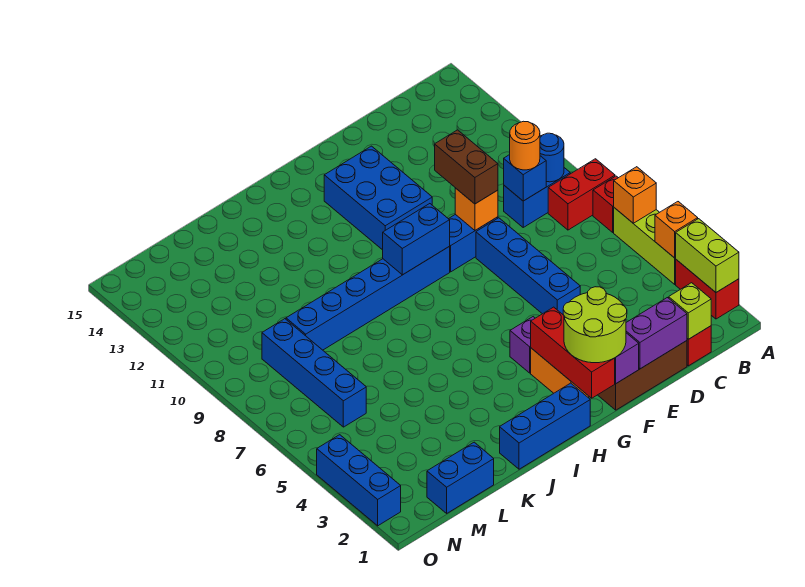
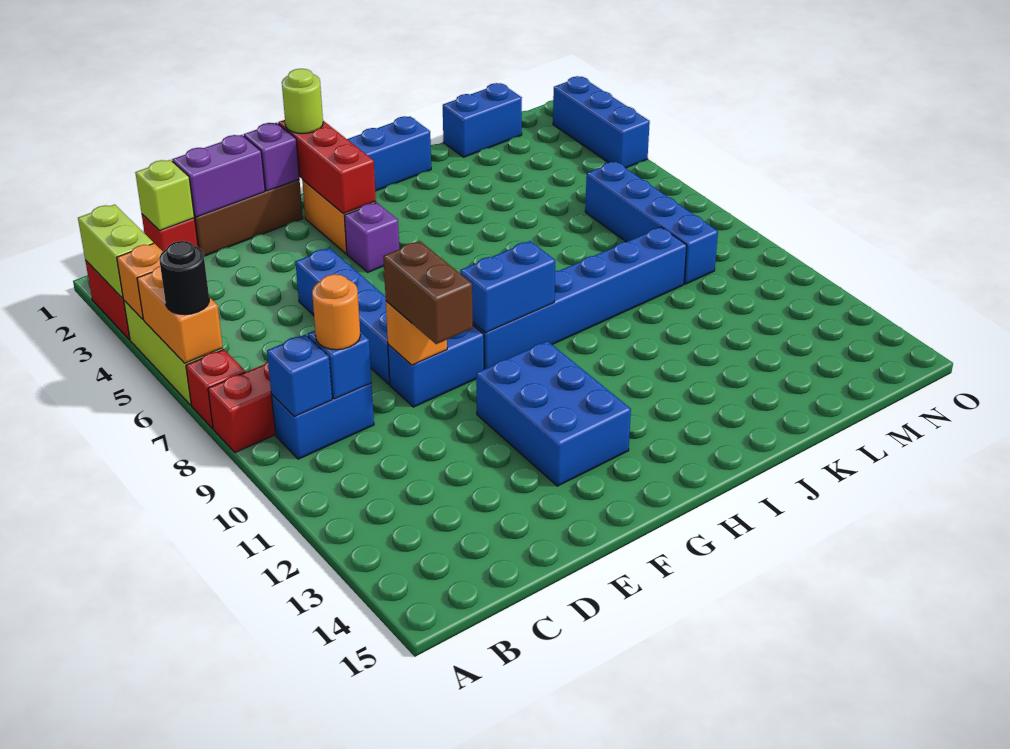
orange 1x1 brick [614,167,656,223] -> orange 1x2 brick [137,266,223,363]
none -> black 1x1 round brick [159,241,209,315]
blue 1x1 round brick [540,133,564,182] -> blue 1x1 brick [267,334,332,417]
lime 2x2 round brick [563,287,627,363] -> lime 1x1 round brick [282,69,323,134]

